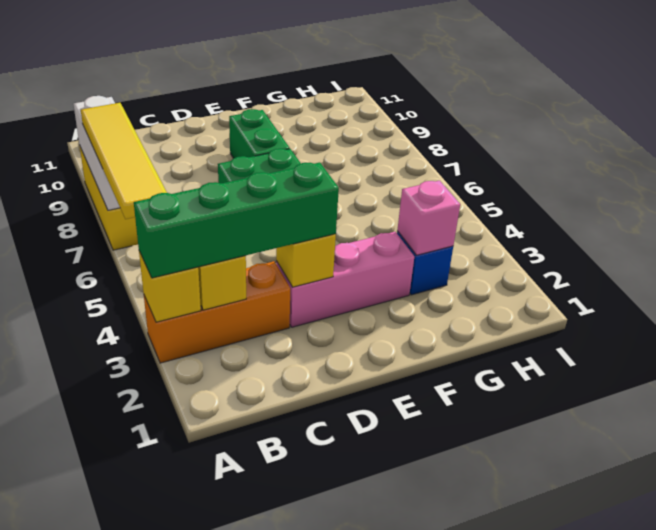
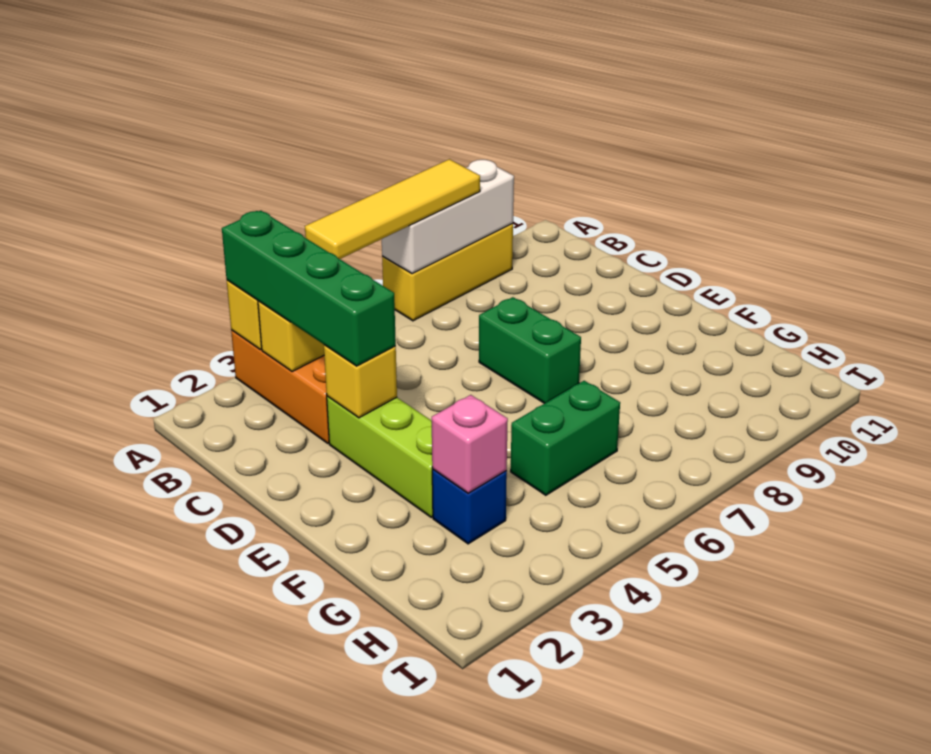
pink 1x3 brick [276,232,414,327] -> lime 1x3 brick [327,396,433,517]
green 1x2 brick [229,109,290,158] -> green 1x2 brick moved to [511,381,620,495]

